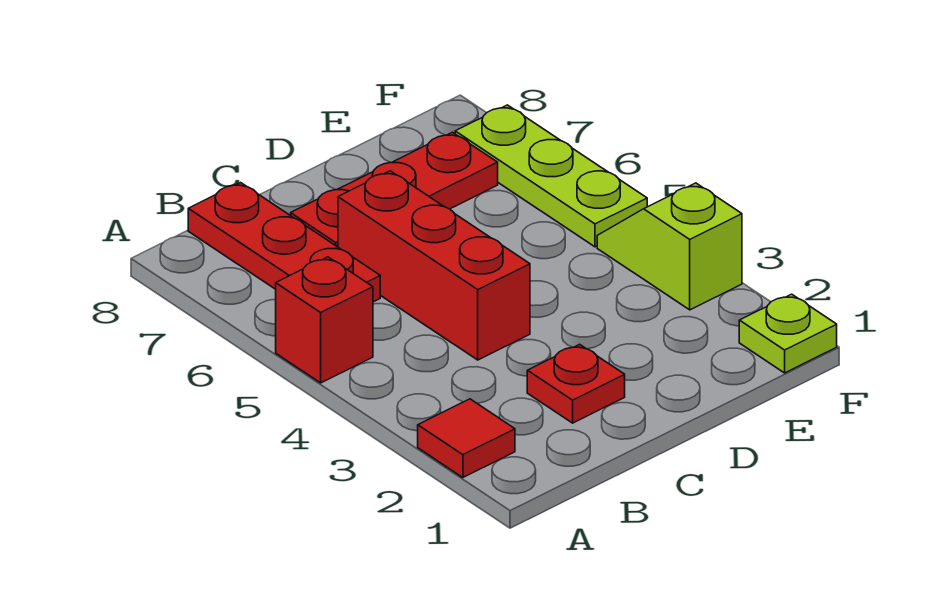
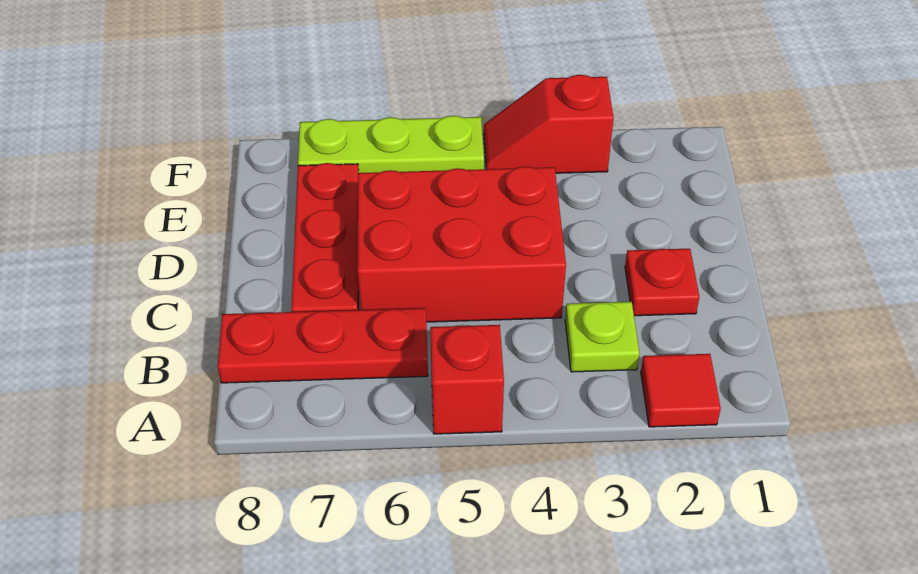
red 1x3 brick [338,171,530,360] -> red 2x3 brick [357,167,566,322]
lime 1x1 plate [739,294,837,373] -> lime 1x1 plate moved to [565,302,639,372]
lime 1x2 slope [597,183,742,310] -> red 1x2 slope [484,75,614,173]

